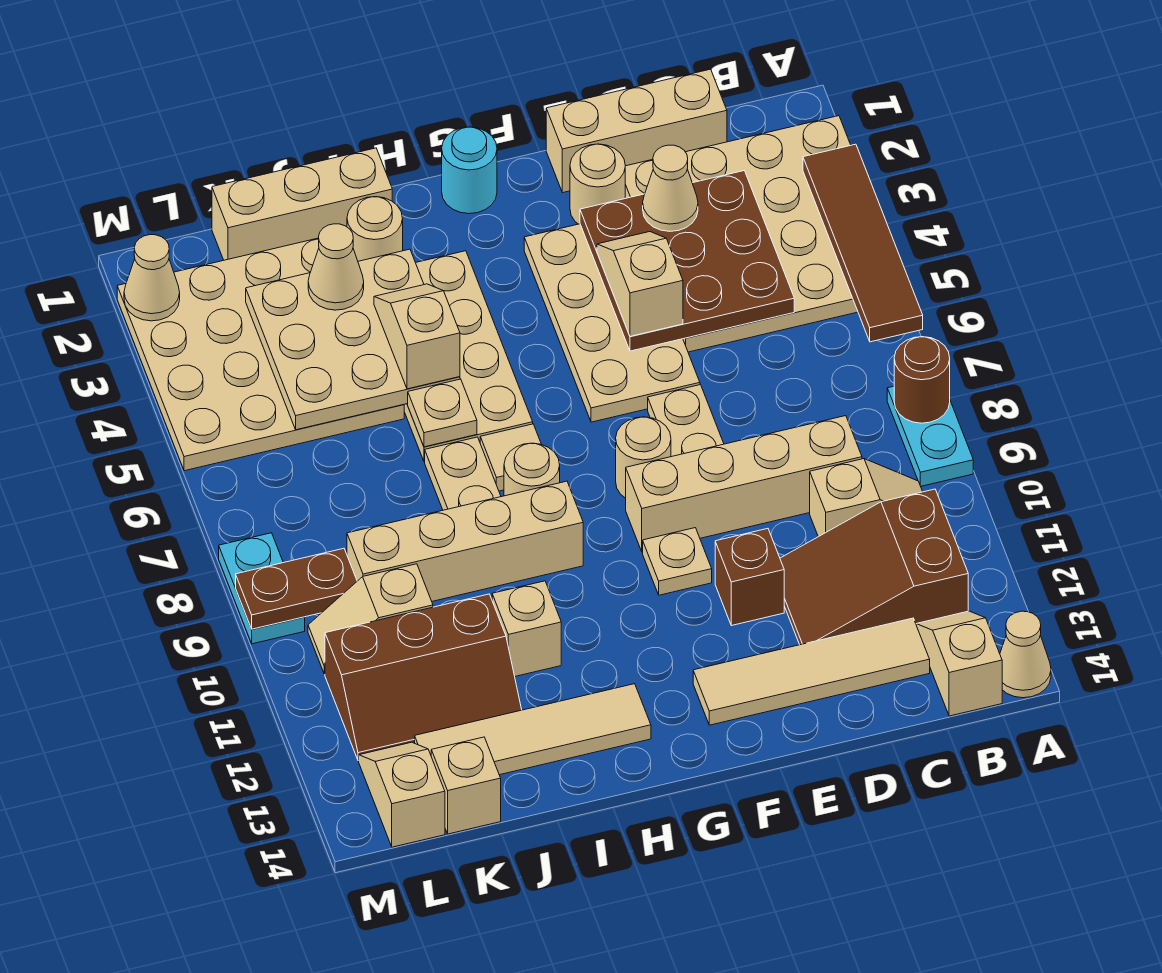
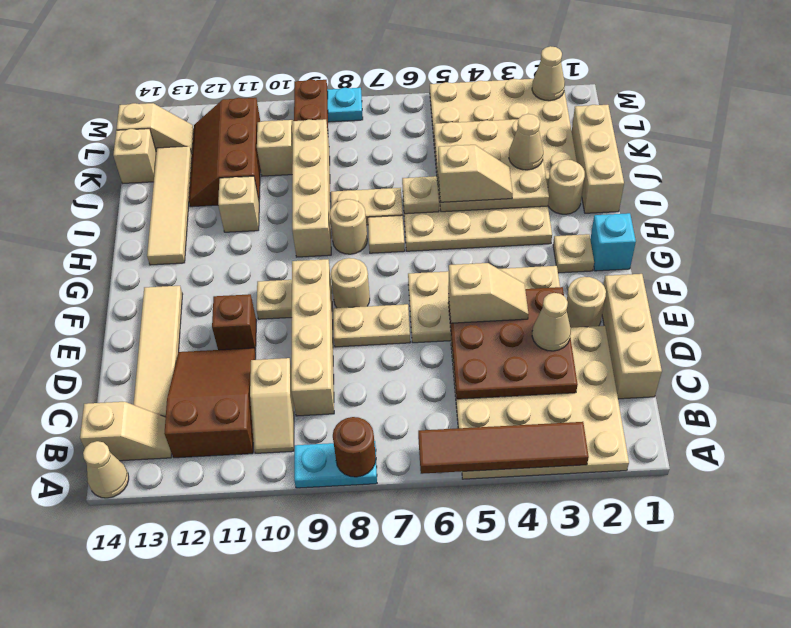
cyan 1x1 round brick [442,127,497,214] -> cyan 1x1 brick [590,213,636,271]
none -> tan 1x1 plate [553,234,594,273]

